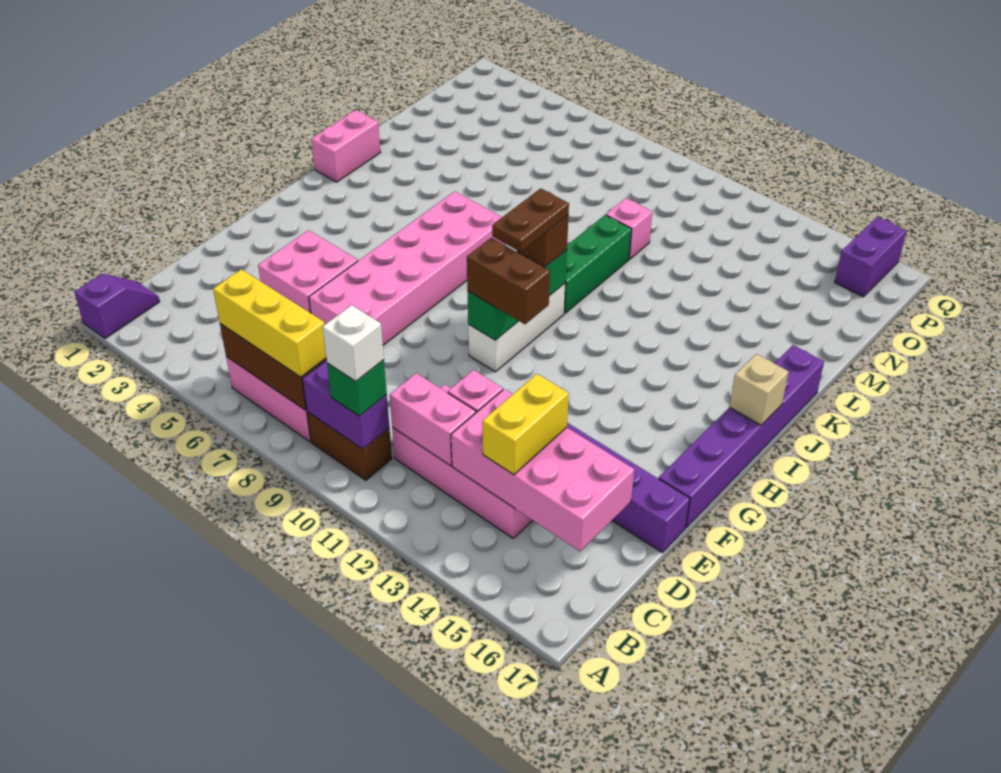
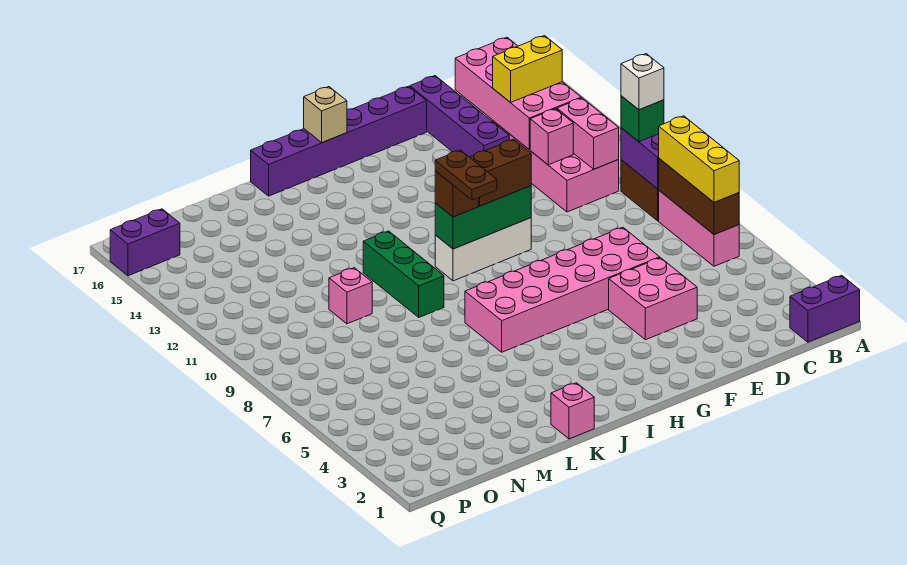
purple 1x2 slope [74,273,160,339] -> purple 1x2 brick [790,275,860,342]
brown 1x2 brick [467,238,550,324] -> brown 1x2 brick turned to [470,139,531,206]
brown 1x2 plate [492,188,569,252] -> brown 1x2 plate turned to [435,150,497,200]
pink 1x2 brick [311,110,381,182] -> pink 1x1 brick [551,383,594,439]
green 1x3 brick [564,215,631,313] -> green 1x3 brick turned to [363,231,444,317]

